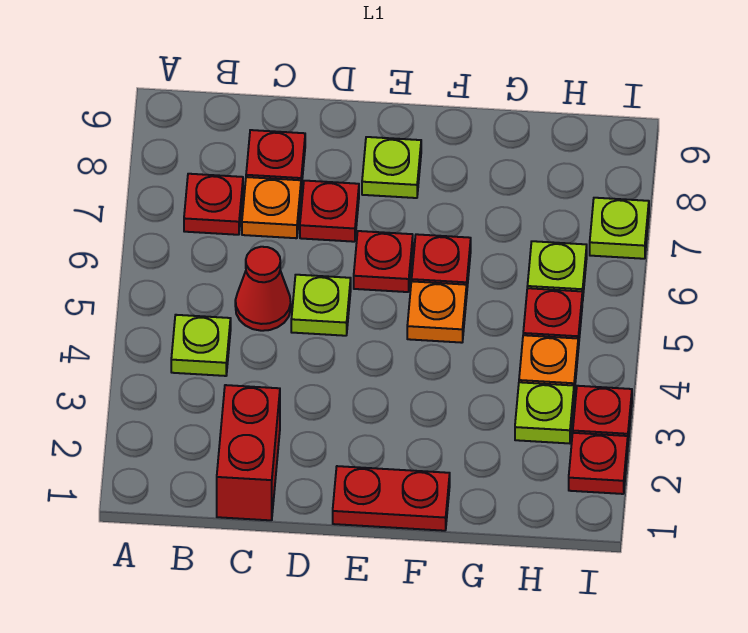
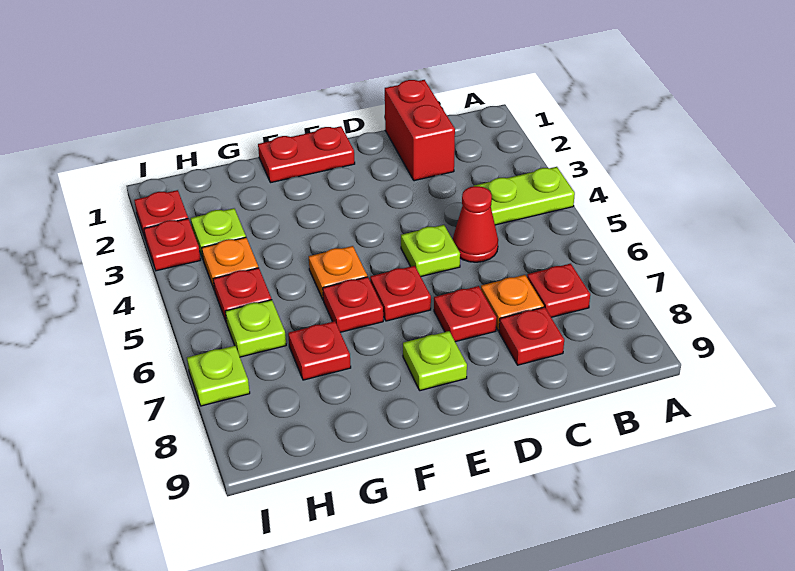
lime 1x1 plate [171,315,231,376] -> lime 1x2 plate [474,167,575,225]
none -> red 1x1 plate [288,321,351,380]

